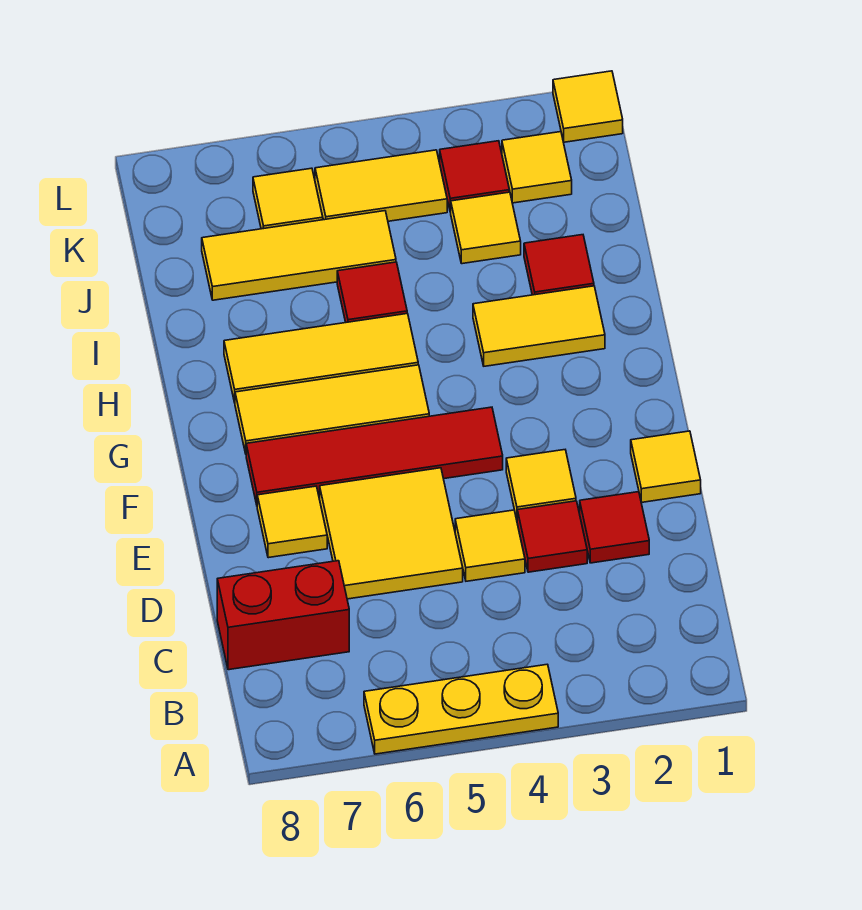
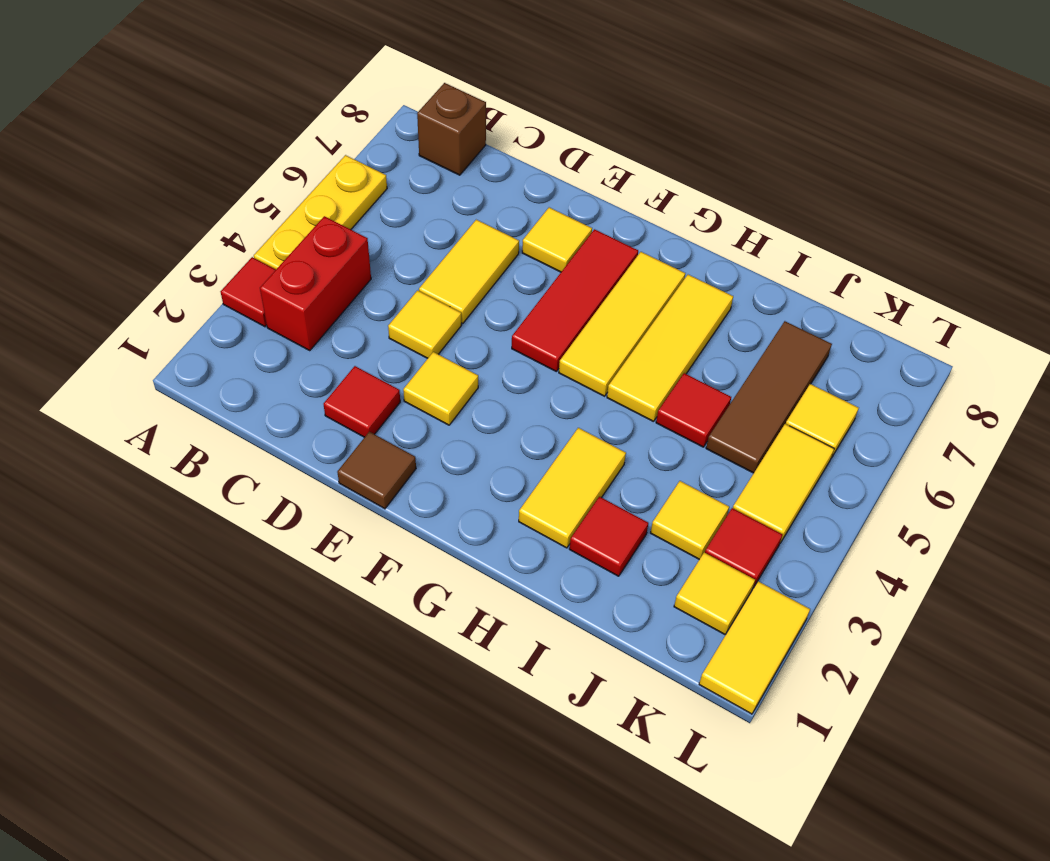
none -> brown 1x1 brick [417,83,486,175]
red 1x2 brick [217,561,349,670] -> red 1x2 brick moved to [260,216,371,351]
red 1x1 tile [517,501,587,572] -> red 1x1 tile moved to [221,257,276,327]
yellow 2x2 tile [320,468,463,599] -> yellow 1x2 tile [419,220,519,323]
yellow 1x1 tile [631,431,701,502] -> brown 1x1 tile [337,432,416,509]
red 1x4 tile [246,407,503,504] -> red 1x3 tile [512,229,638,371]
yellow 1x3 tile [202,211,396,300] -> brown 1x3 tile [706,321,832,473]
yellow 1x1 tile [553,71,623,142] -> yellow 1x2 tile [699,581,810,714]

